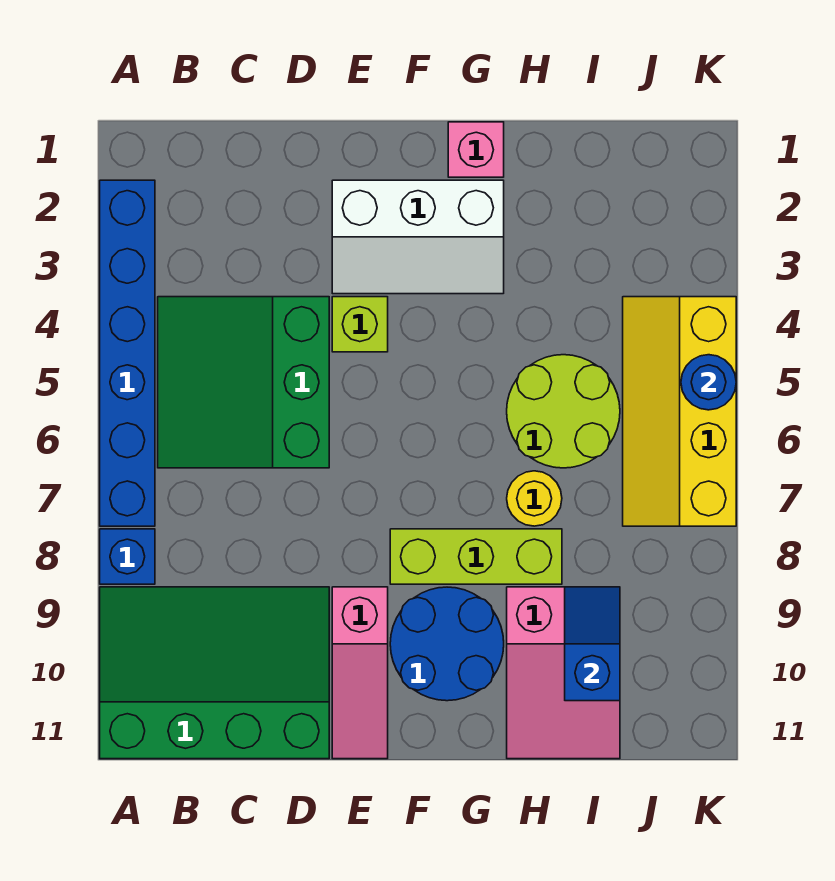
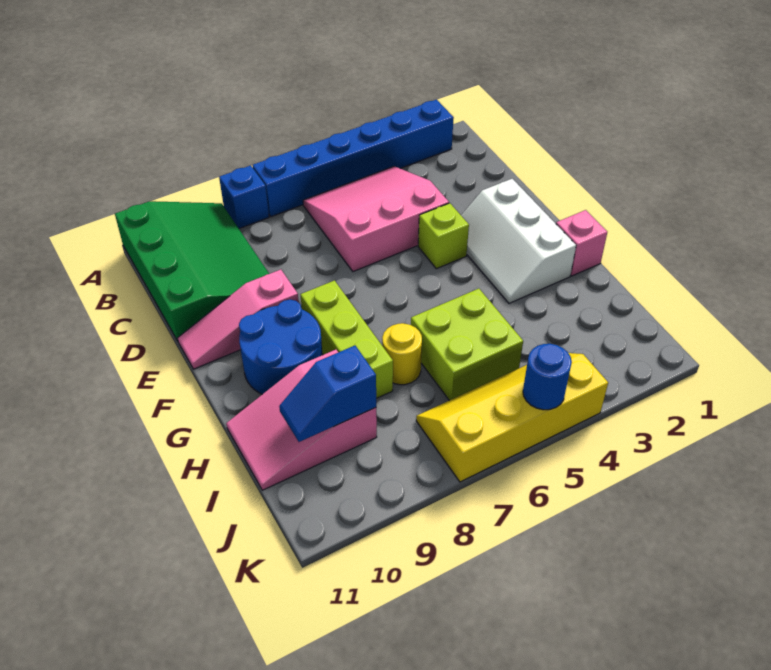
green 3x3 slope [158,297,329,468] -> pink 3x3 slope [303,166,449,272]
lime 2x2 round brick [507,355,620,468] -> lime 2x2 brick [411,289,523,400]
blue 1x2 slope [565,587,620,701] -> blue 1x2 slope turned to [279,346,376,442]

